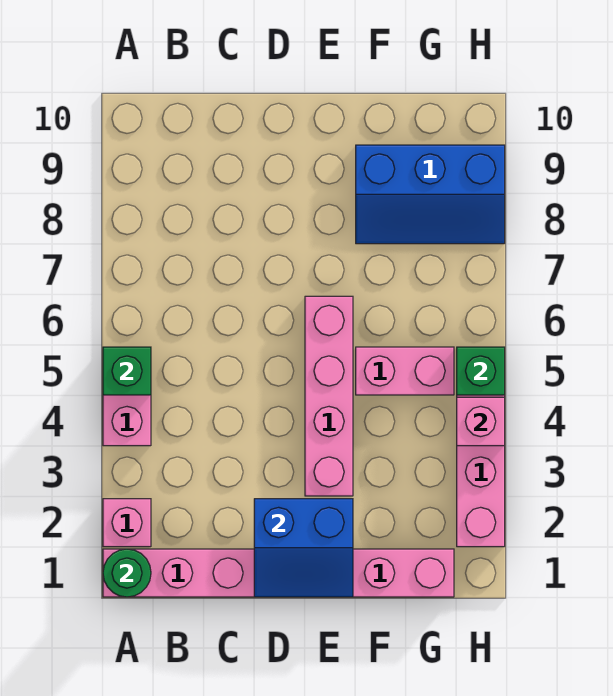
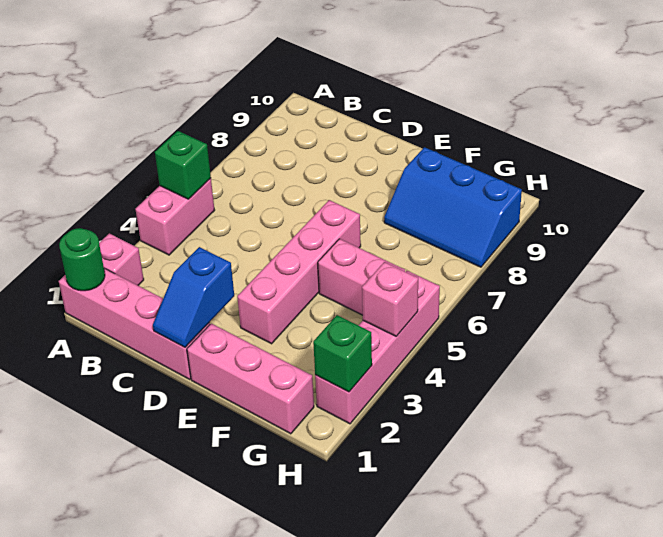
blue 2x2 slope [254,499,353,597] -> blue 1x2 slope [153,247,234,347]
green 1x1 brick [457,347,505,395] -> green 1x1 brick moved to [313,315,372,392]

